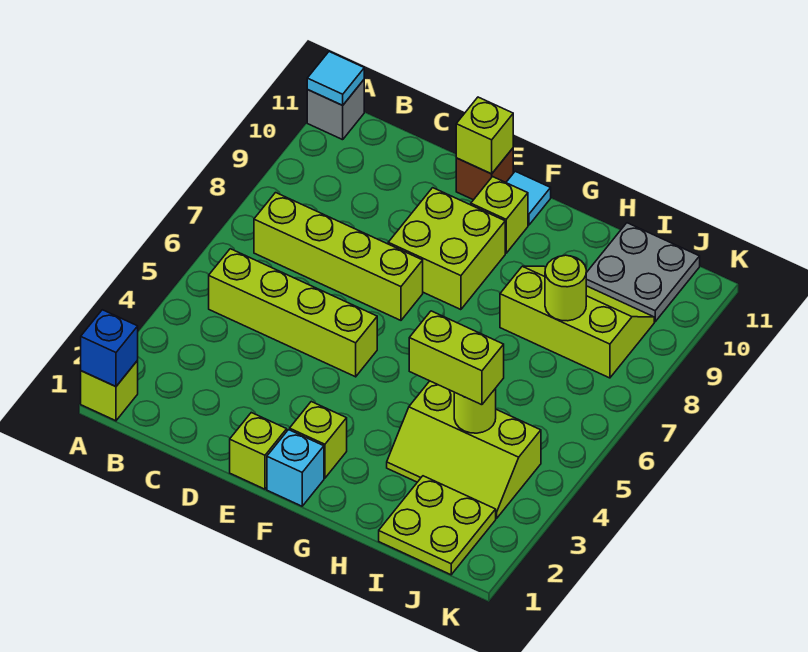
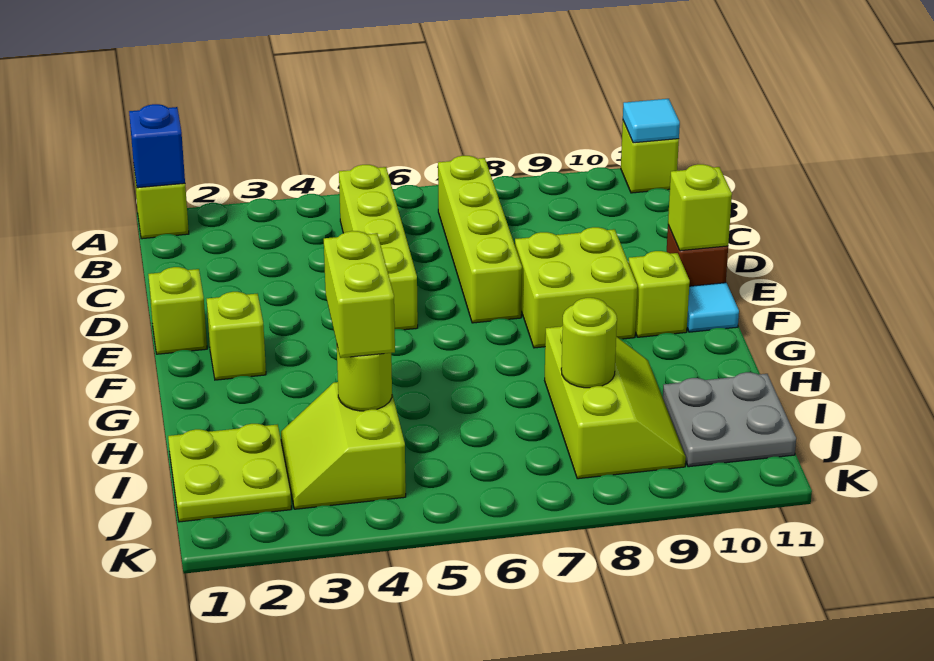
grey 1x1 brick [307,80,364,140] -> lime 1x1 brick [621,121,679,193]
cyan 1x1 brick [267,430,324,506] -> none
lime 2x3 slope [387,381,541,519] -> lime 2x2 slope [281,382,406,509]

